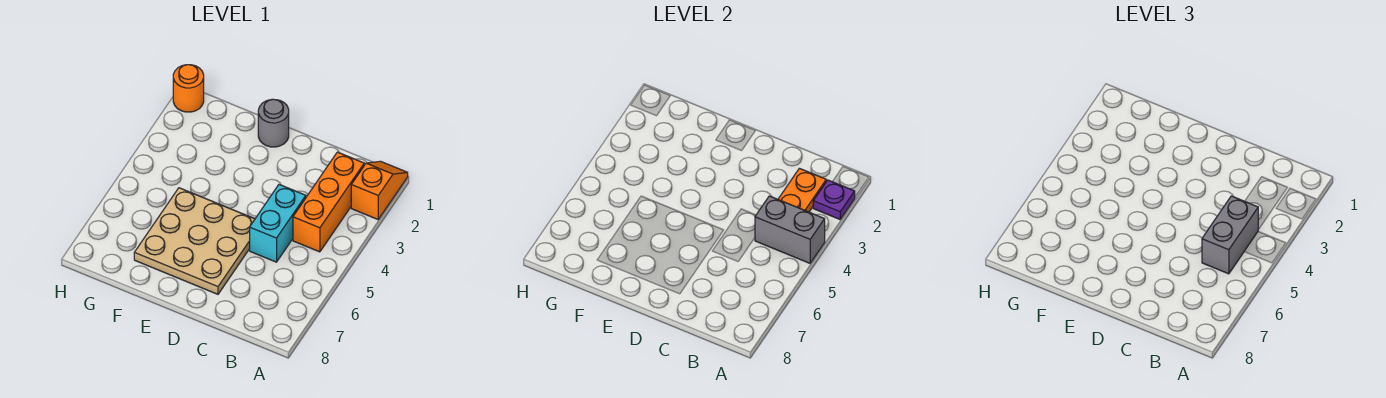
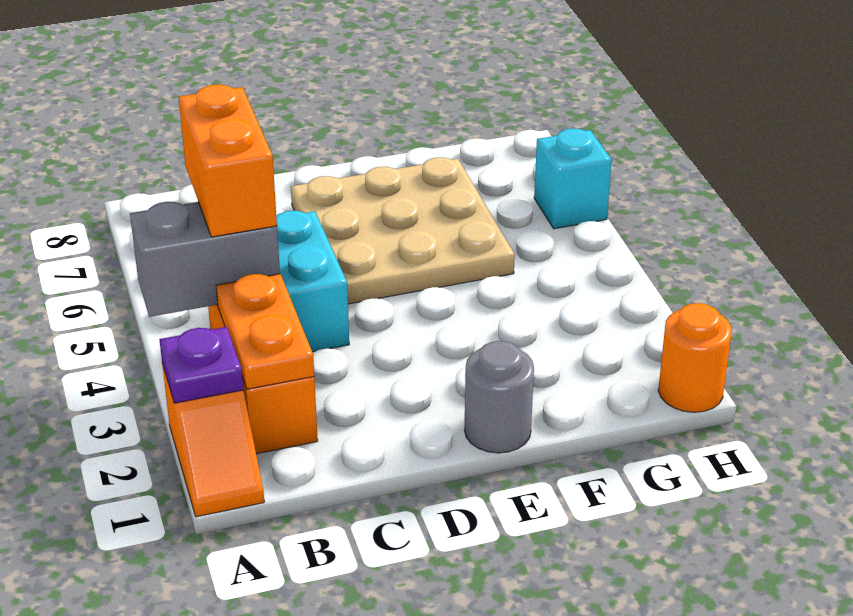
grey 1x2 brick [1202,196,1258,274] -> orange 1x2 brick [179,85,277,237]
none -> cyan 1x1 brick [534,129,612,229]

